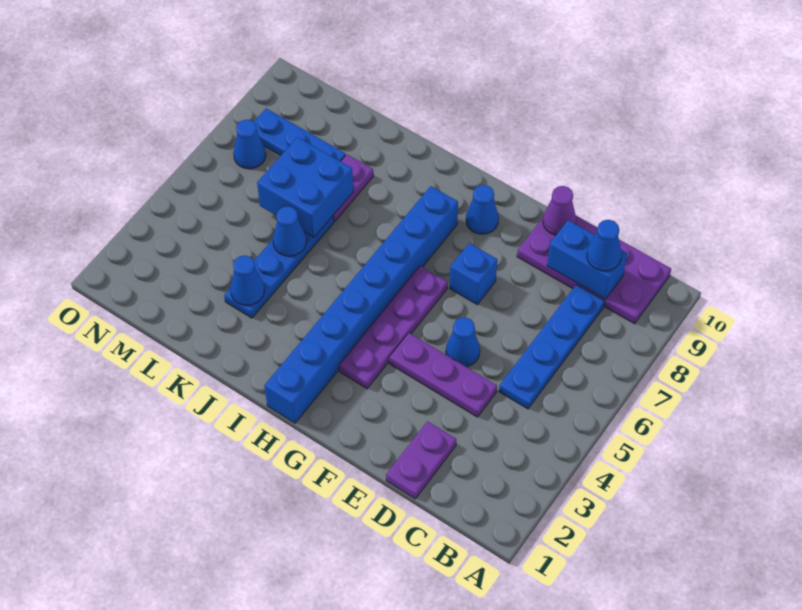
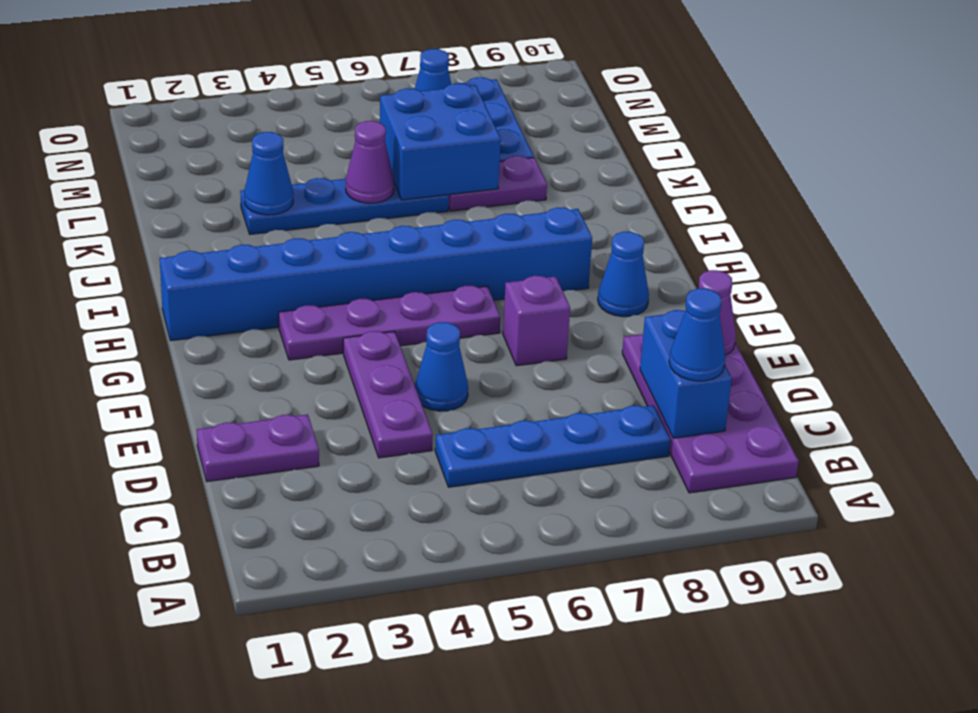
blue 1x1 brick [450,243,497,304] -> purple 1x1 brick [503,276,570,366]
blue 1x1 cone [273,206,306,256] -> purple 1x1 cone [346,121,394,203]

